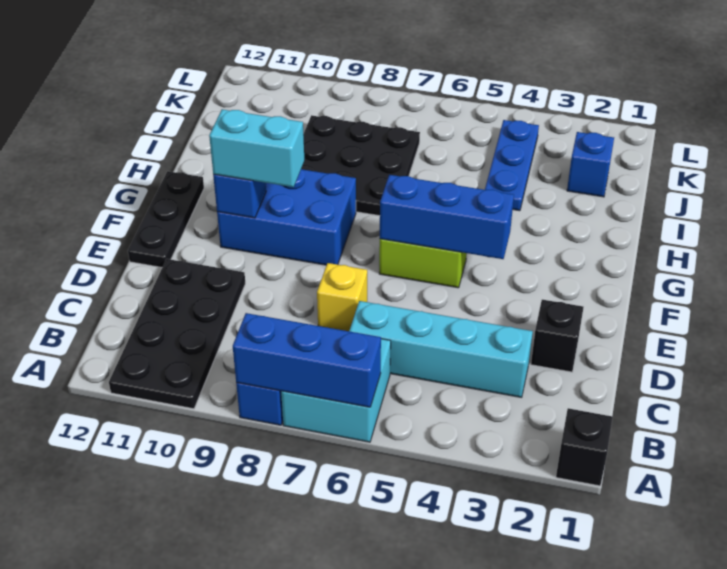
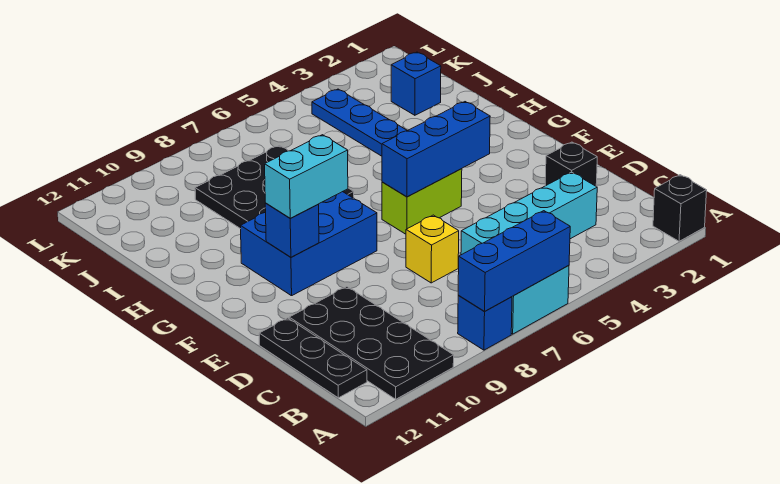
black 1x3 plate [128,171,204,267] -> black 1x3 plate moved to [259,318,367,398]

